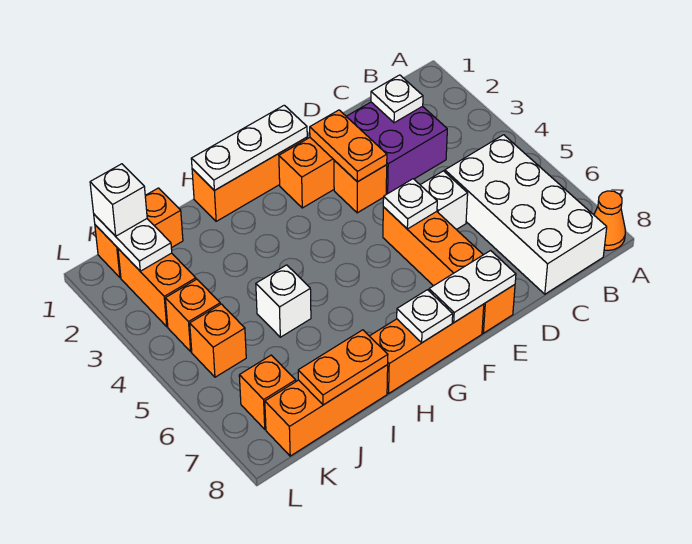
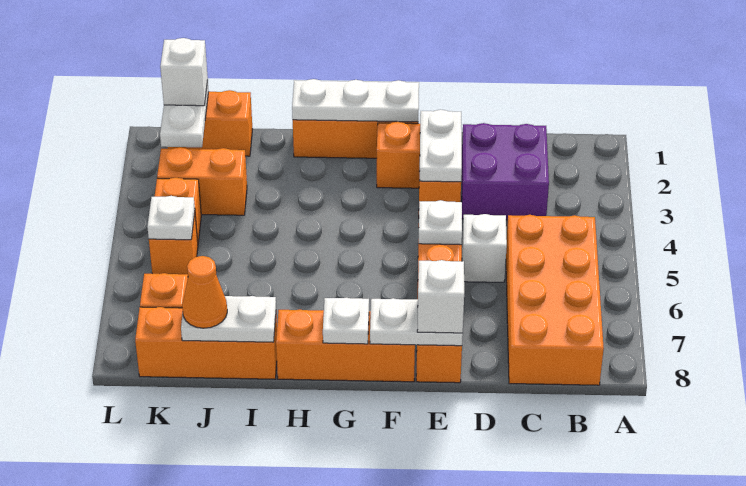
orange 1x1 cone [594,191,626,250] -> orange 1x1 cone moved to [182,256,227,328]
white 2x4 brick [445,135,607,294] -> orange 2x4 brick [506,215,604,385]
white 1x1 plate [371,75,423,123] -> white 1x1 plate moved to [147,196,195,240]
orange 1x2 plate [310,110,387,182] -> white 1x2 plate [419,110,462,182]
white 1x1 brick [256,265,311,337] -> white 1x1 brick moved to [417,260,464,333]
orange 1x2 plate [298,330,388,405] -> white 1x2 plate [181,296,276,342]
orange 1x2 brick [118,249,196,327] -> orange 1x2 brick turned to [157,147,247,215]

